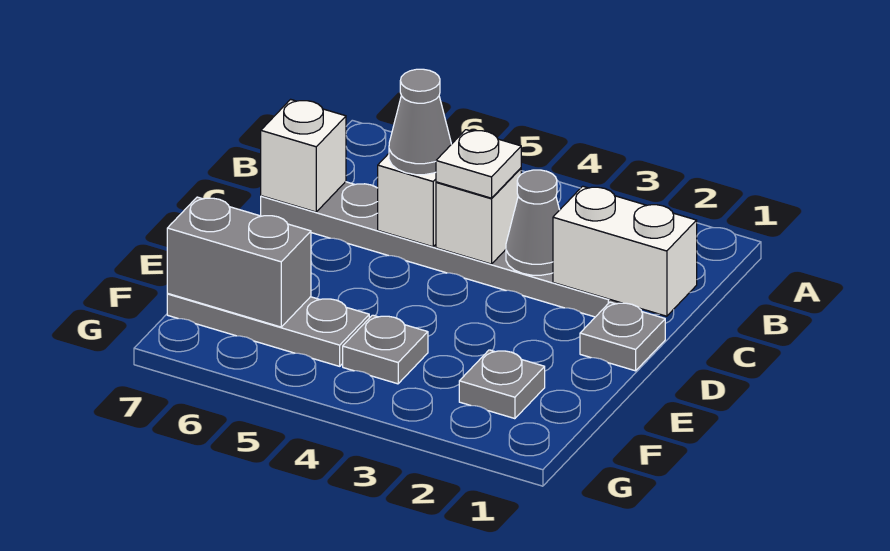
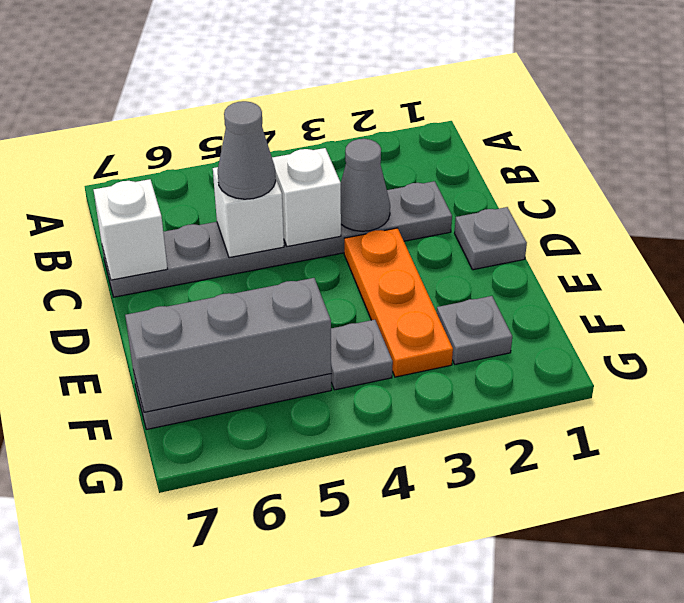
white 1x2 brick [553,186,697,316] -> none
white 1x1 plate [436,130,521,198] -> none
none -> orange 1x3 plate [344,228,453,377]
grey 1x2 brick [167,197,311,327] -> grey 1x3 brick [125,278,331,412]

